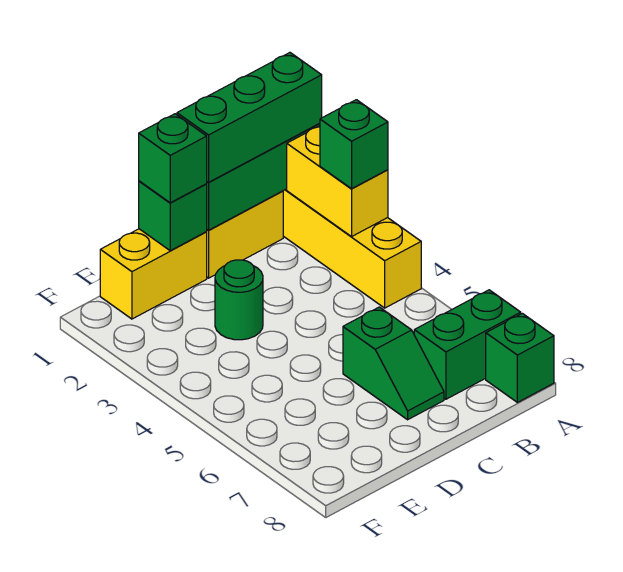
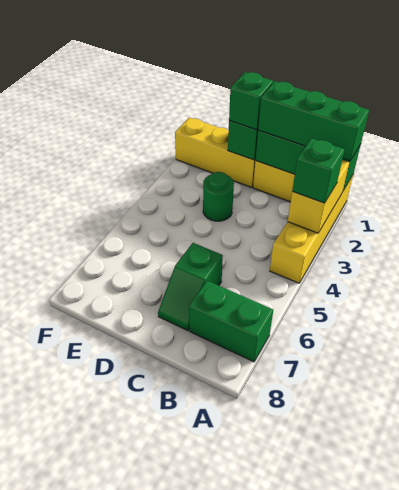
green 1x1 brick [486,313,554,402] -> none
yellow 1x2 brick [100,229,207,319] -> yellow 1x3 brick [175,117,256,187]

